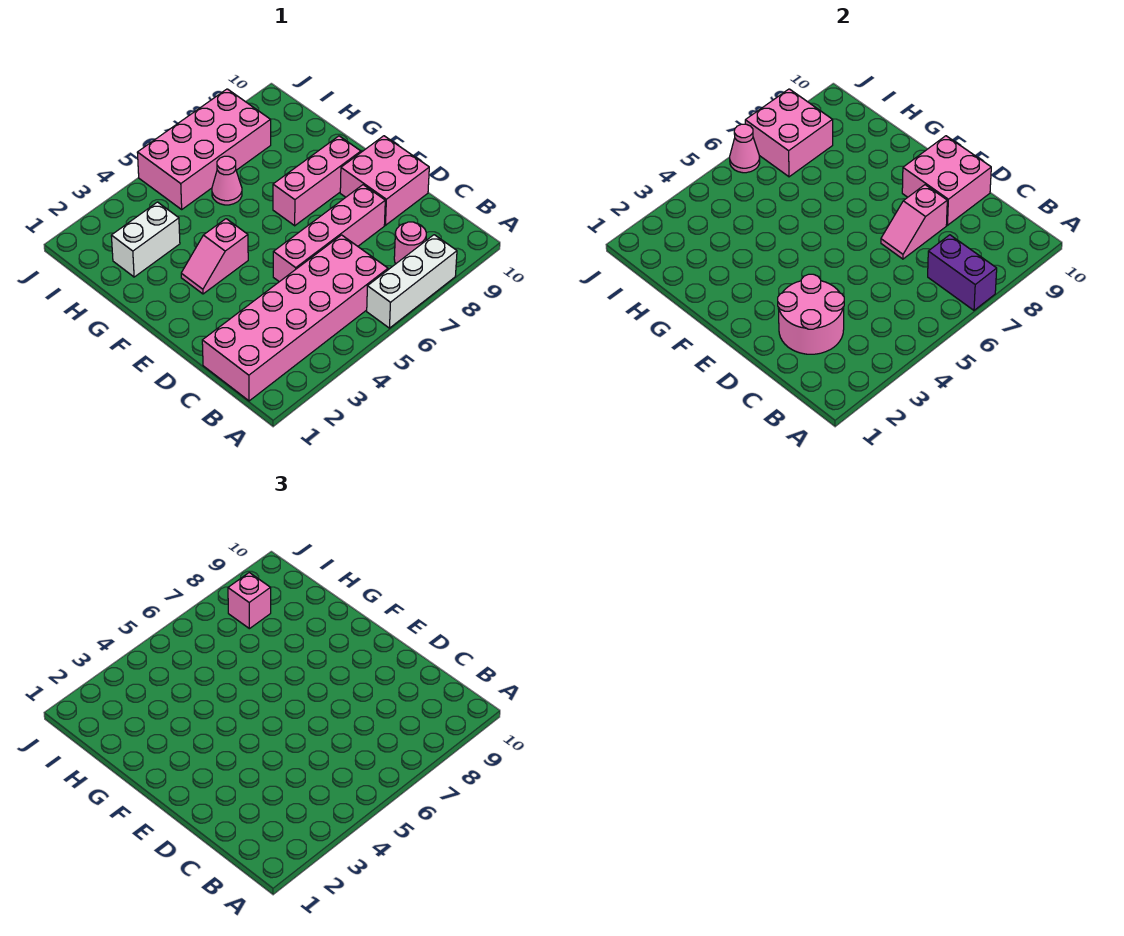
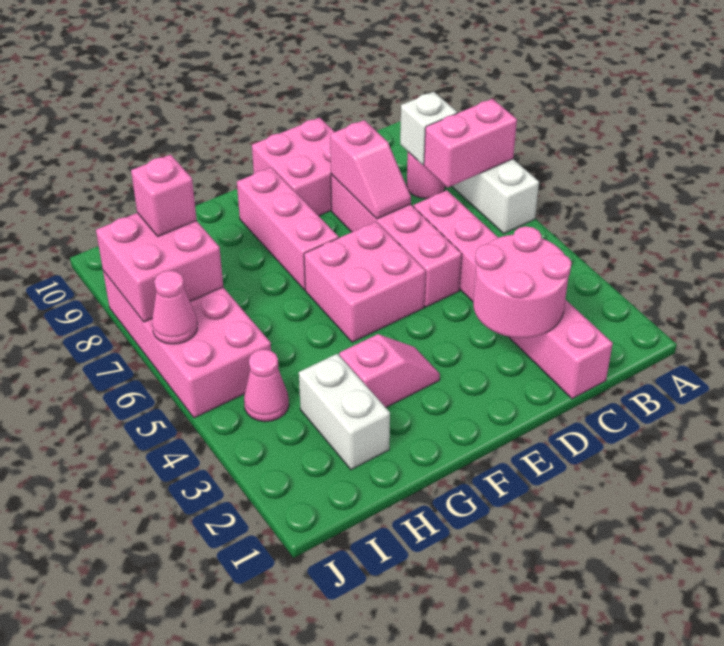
purple 1x2 brick [928,235,997,310] -> pink 1x2 brick [424,99,517,188]
pink 2x6 brick [202,235,388,401] -> pink 1x6 brick [414,190,613,399]
none -> white 1x1 brick [400,92,457,165]
pink 2x2 brick [902,136,991,225] -> pink 2x2 brick moved to [304,222,425,342]
pink 1x2 slope [181,219,248,294] -> pink 1x2 slope turned to [339,334,440,407]
pink 1x1 cone [212,156,242,205] -> pink 1x1 cone moved to [244,349,289,422]

